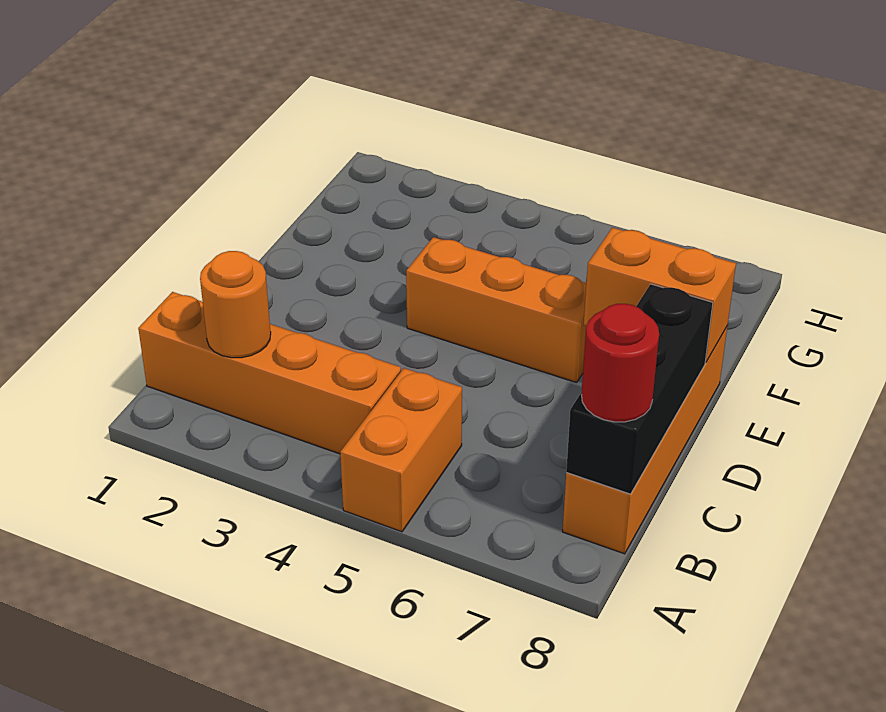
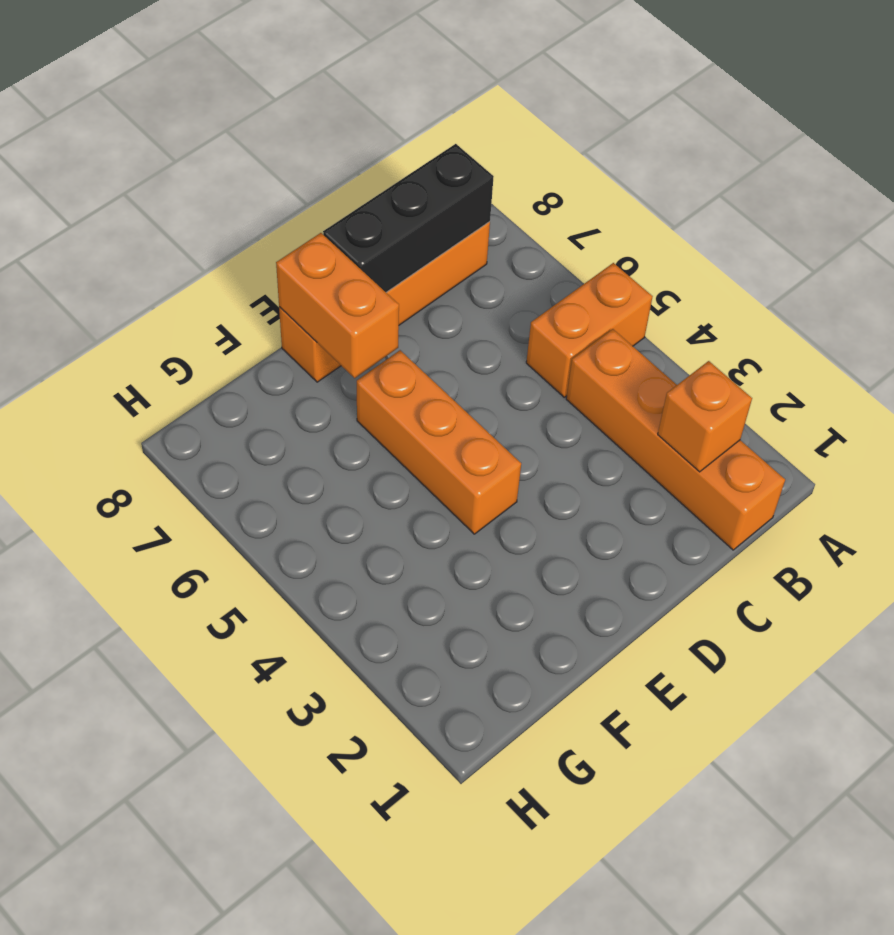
orange 1x1 round brick [200,251,271,358] -> orange 1x1 brick [658,361,752,472]
red 1x1 round brick [582,304,659,422] -> none

